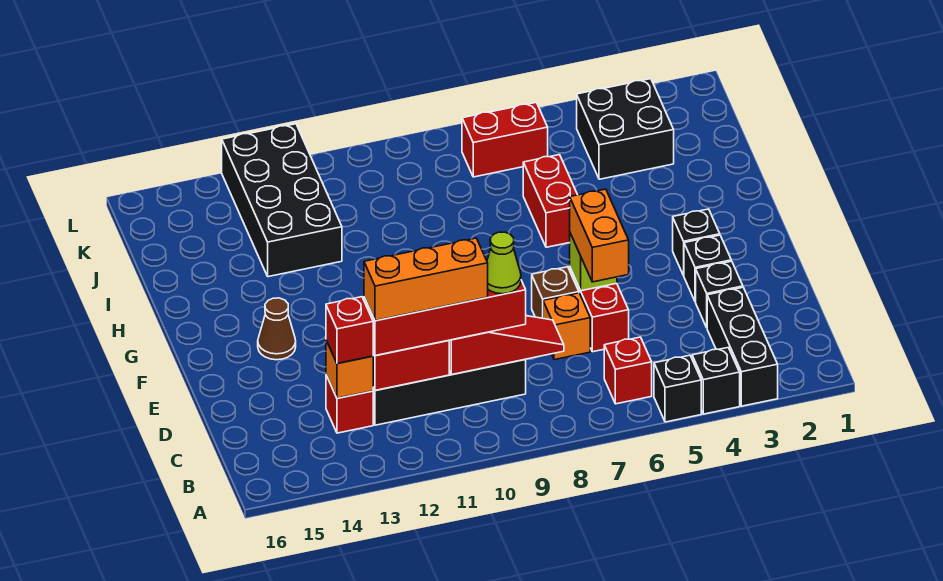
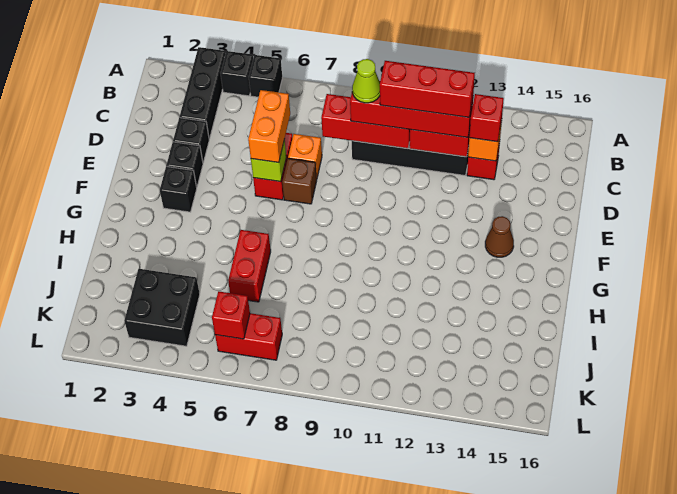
red 1x1 brick [604,337,652,404] -> red 1x1 brick moved to [212,291,250,339]
red 1x3 slope [449,316,564,375] -> red 1x3 brick [321,94,410,149]
orange 1x3 brick [364,238,488,321] -> red 1x3 brick [380,61,475,117]
black 2x4 brick [222,124,342,277] -> none

